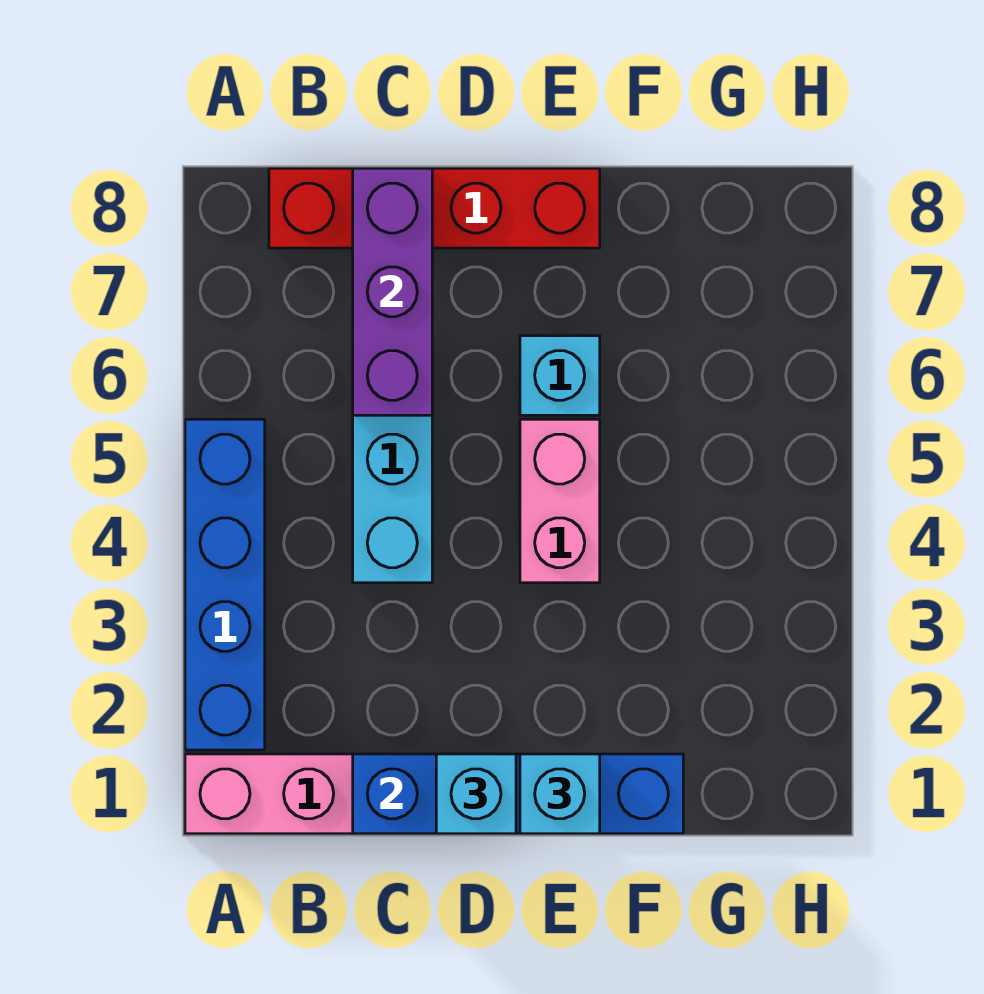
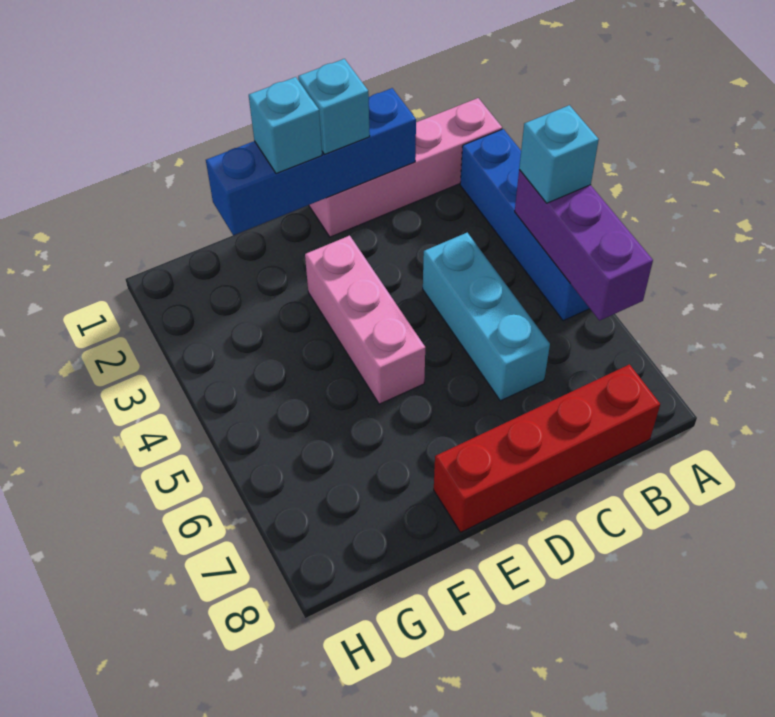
purple 1x3 brick [353,168,432,415] -> purple 1x3 brick moved to [515,170,653,321]
pink 1x2 brick [520,419,600,583] -> pink 1x3 brick [305,236,425,404]
cyan 1x1 brick [520,336,600,415] -> cyan 1x1 brick moved to [519,105,599,203]

